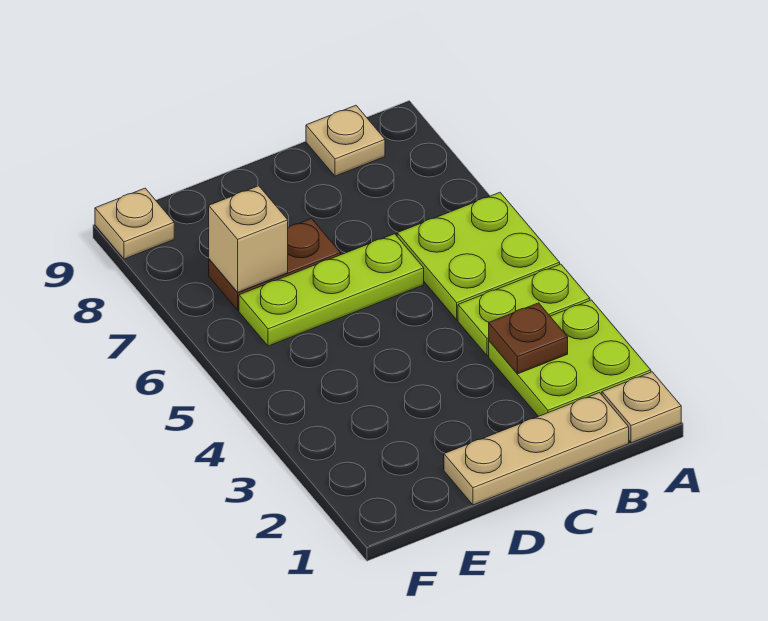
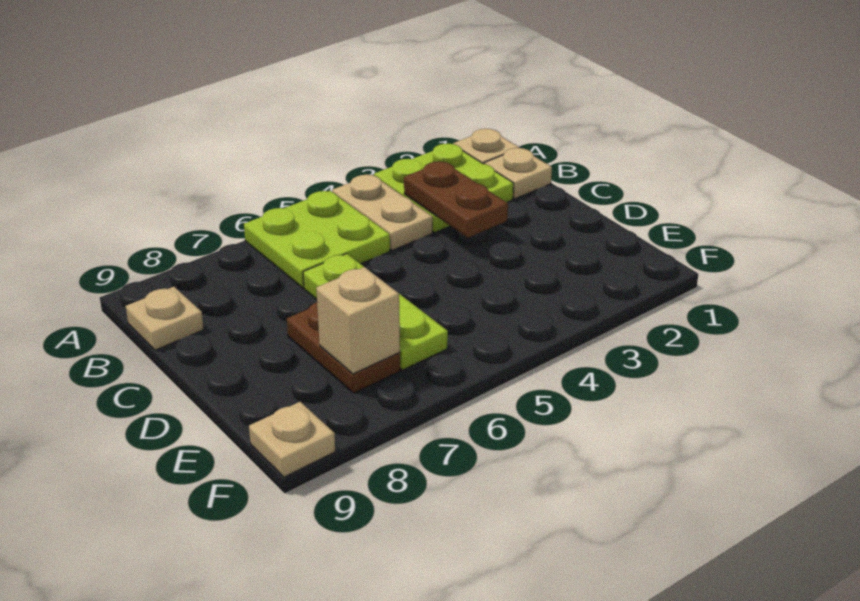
lime 1x2 plate [458,264,590,356] -> tan 1x2 plate [332,174,433,250]
tan 1x3 plate [444,393,629,505] -> tan 1x1 plate [484,148,552,199]
brown 1x1 plate [489,303,568,374] -> brown 1x2 plate [404,161,508,238]

